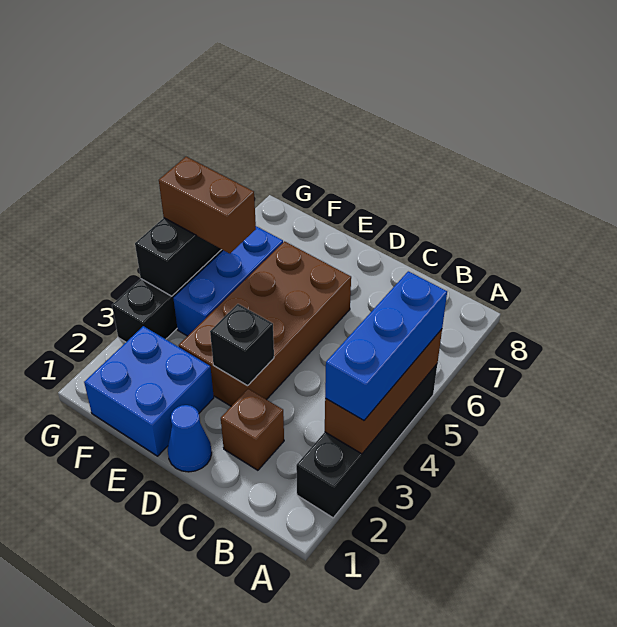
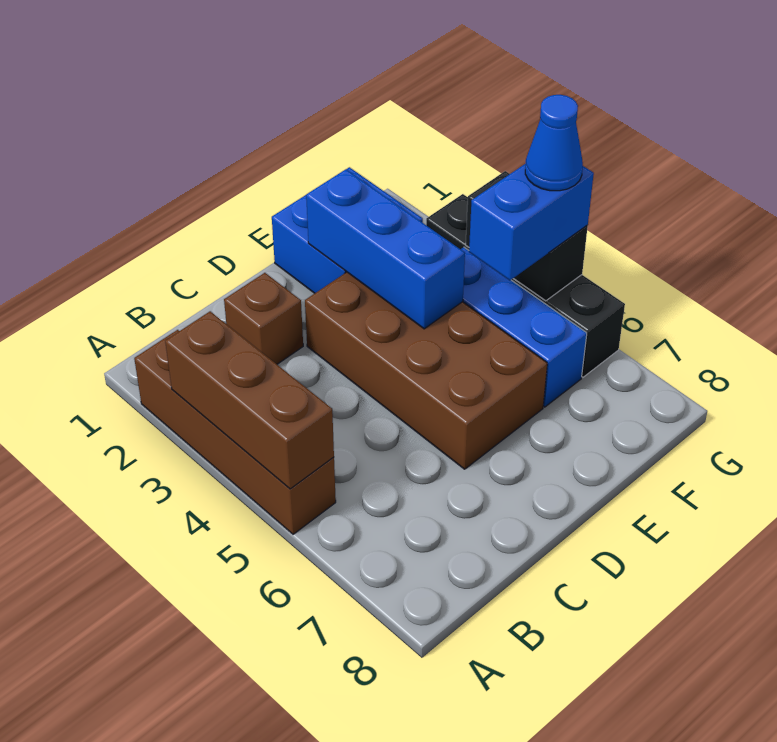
black 1x4 brick [296,364,437,518] -> brown 1x4 brick [134,330,336,534]
blue 1x3 brick [325,271,447,420] -> blue 1x3 brick moved to [306,169,465,329]
blue 1x1 cone [168,405,212,472] -> blue 1x1 cone moved to [525,95,583,191]
black 1x1 brick [210,304,274,386] -> none
brown 1x2 brick [159,157,256,254] -> blue 1x2 brick [469,164,594,280]

